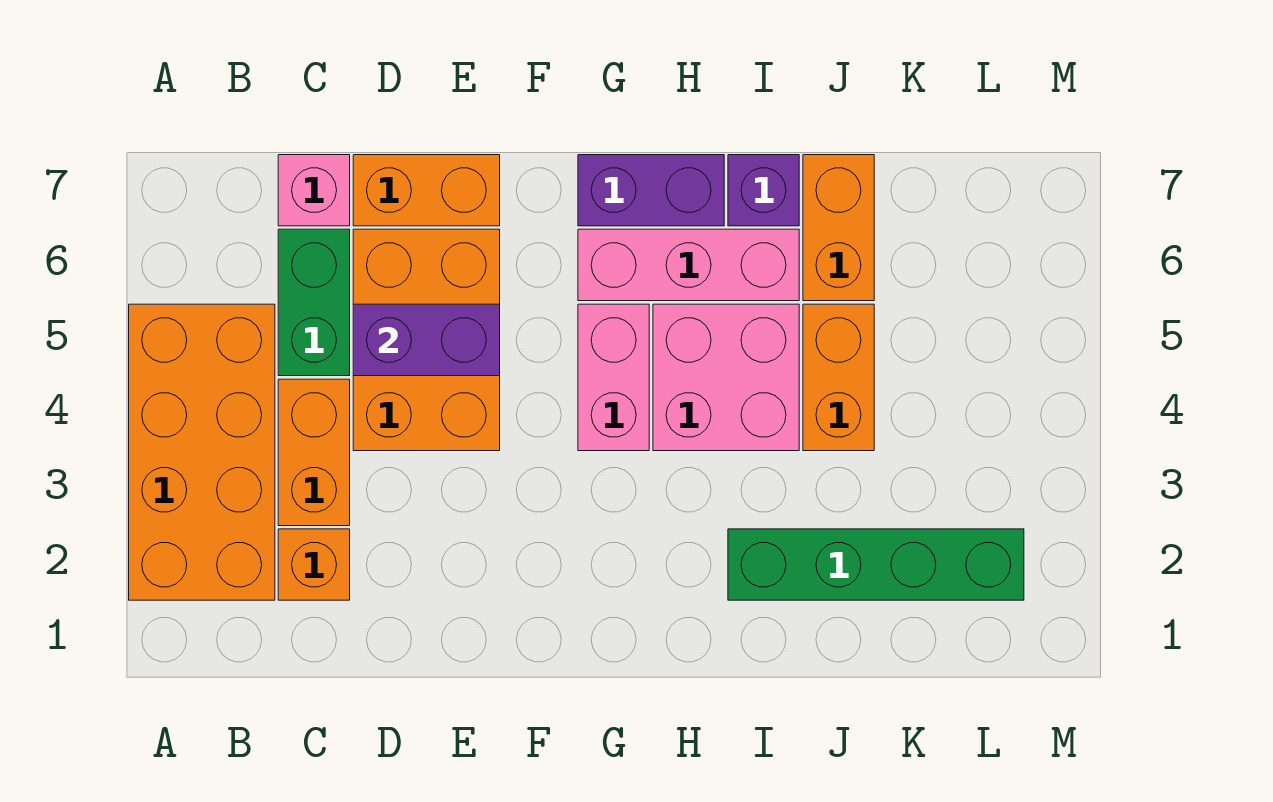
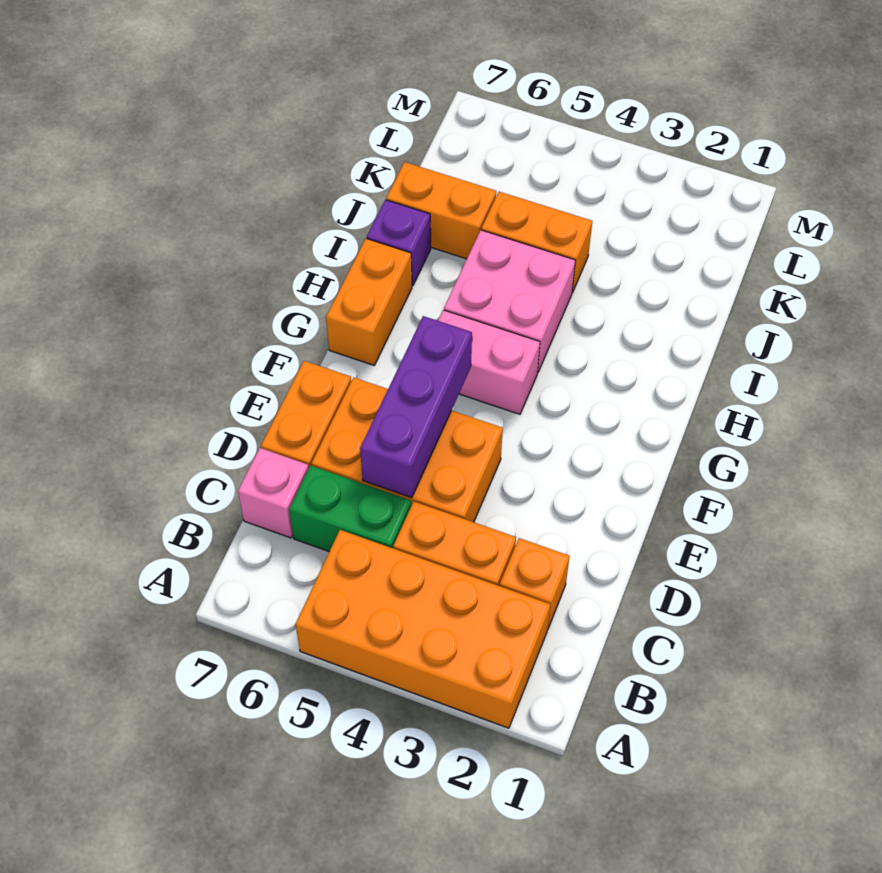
purple 1x2 brick [353,304,500,376] -> purple 1x3 brick [360,316,472,498]
pink 1x3 brick [578,229,799,301] -> none
purple 1x2 brick [578,155,724,226] -> orange 1x2 brick [326,238,412,365]
green 1x4 brick [728,529,1024,600] -> none

